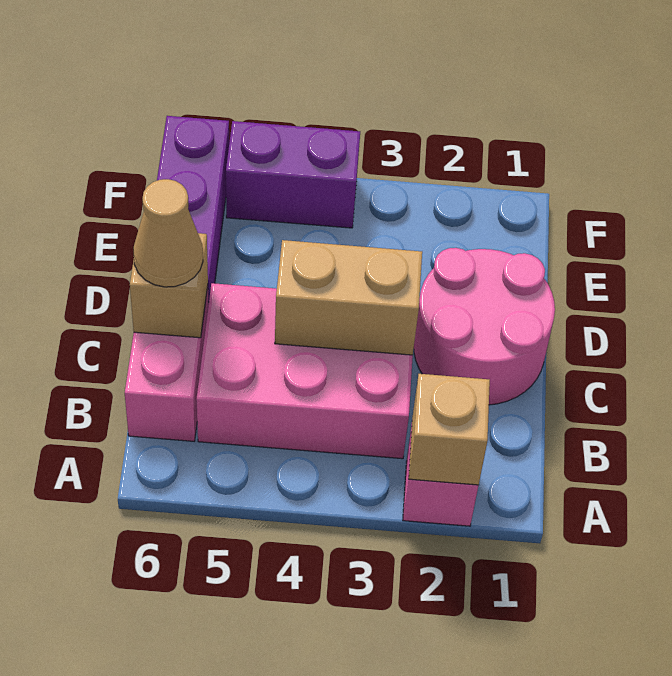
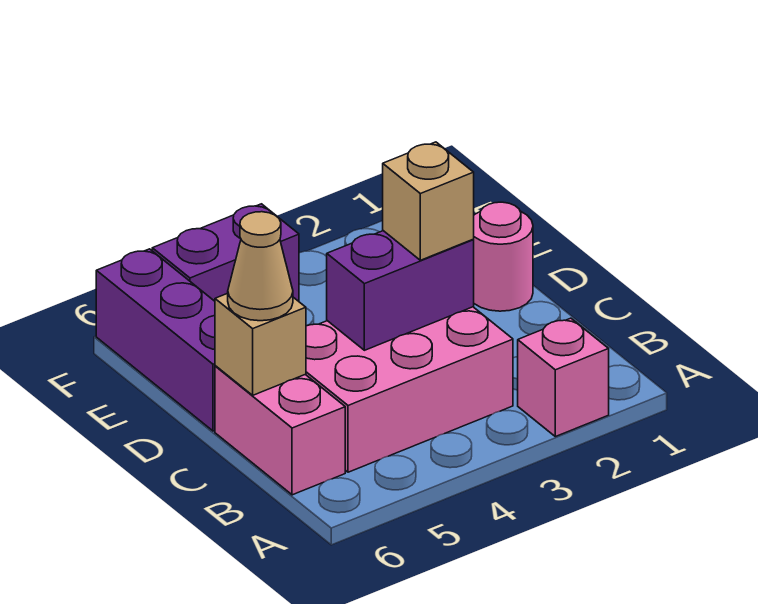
tan 1x1 brick [409,374,490,485] -> tan 1x1 brick moved to [383,142,474,260]
pink 2x2 round brick [414,248,555,405] -> pink 1x1 round brick [473,202,533,311]
tan 1x2 brick [275,240,422,355] -> purple 1x2 brick [327,231,474,350]

